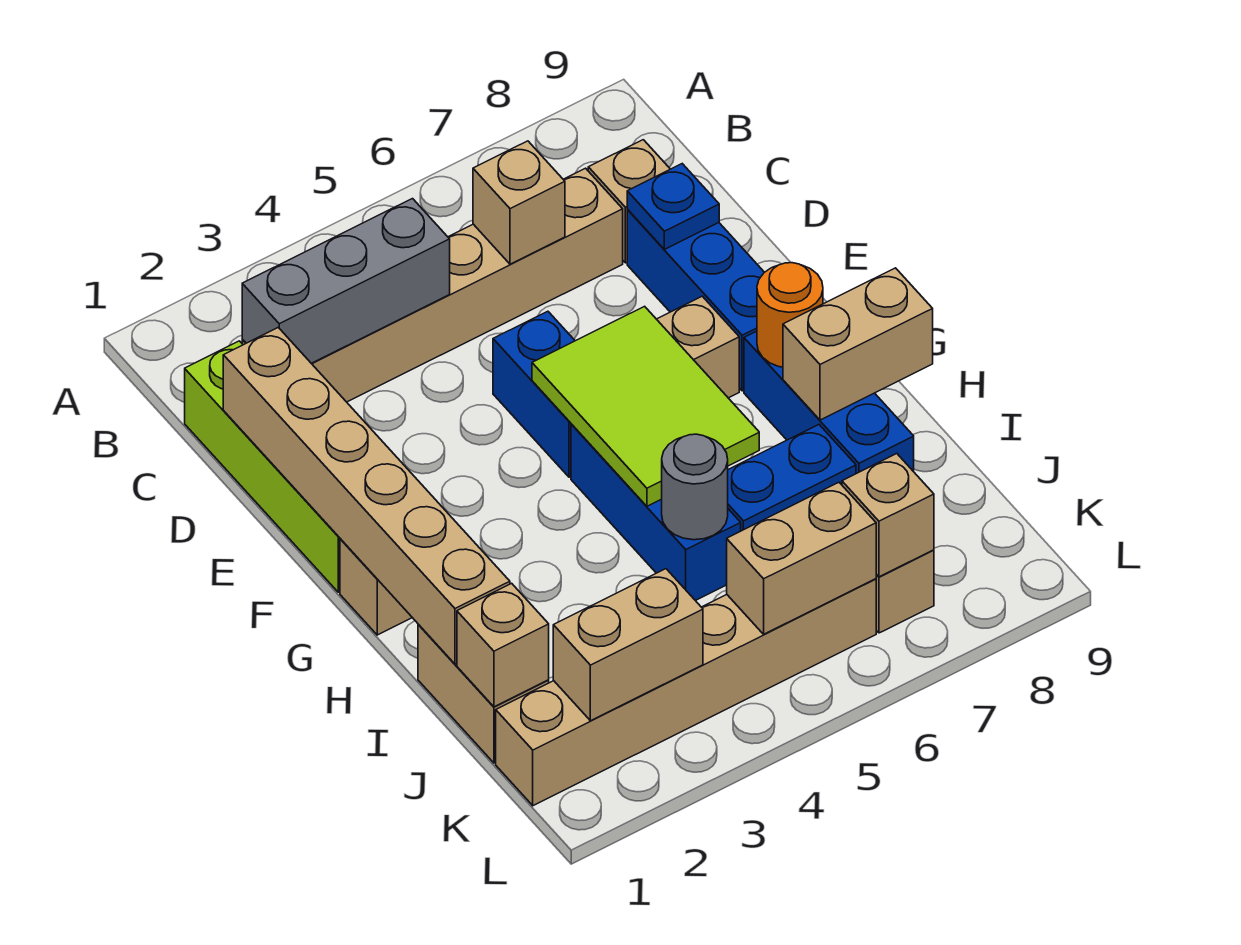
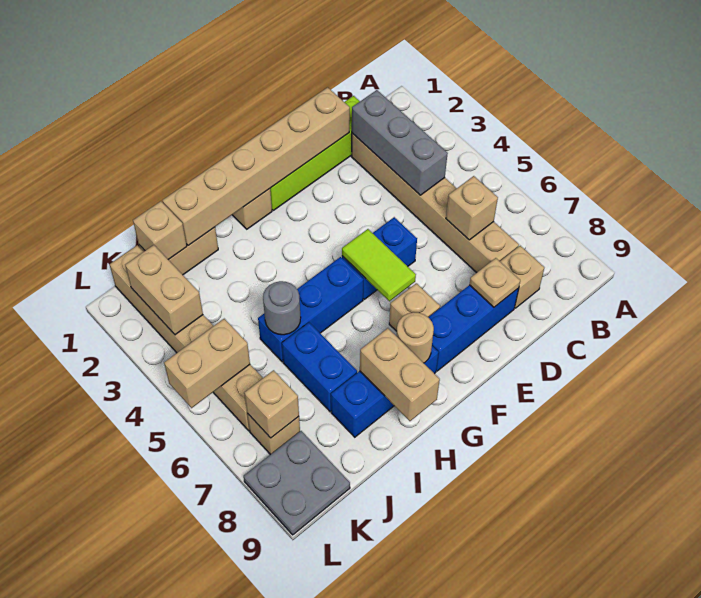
blue 1x1 plate [627,164,719,249] -> tan 1x1 plate [470,258,520,307]
lime 2x3 tile [532,306,759,506] -> lime 1x2 tile [342,229,416,301]
orange 1x1 round brick [757,263,823,367] -> tan 1x1 round brick [396,312,434,363]
tan 1x2 brick [727,483,876,634] -> tan 1x2 brick turned to [164,319,250,408]
none -> grey 2x2 plate [244,431,350,535]

